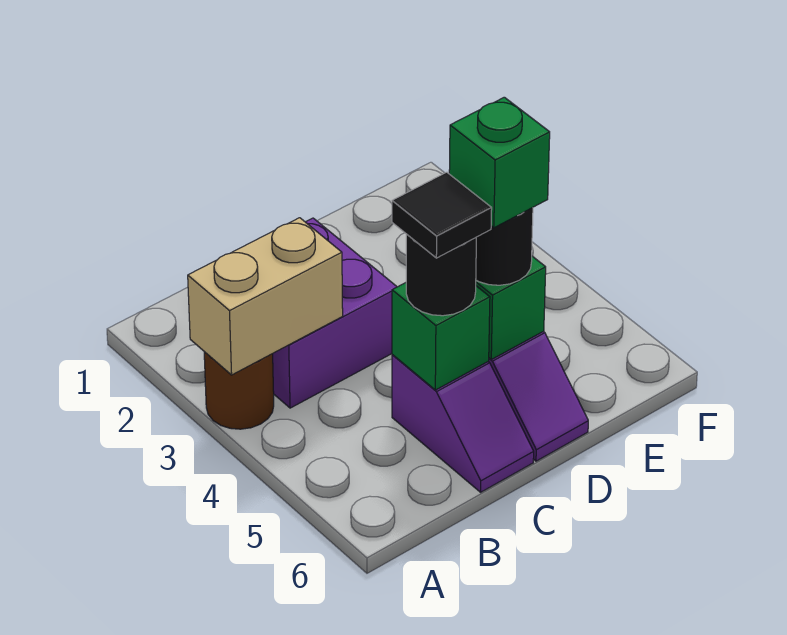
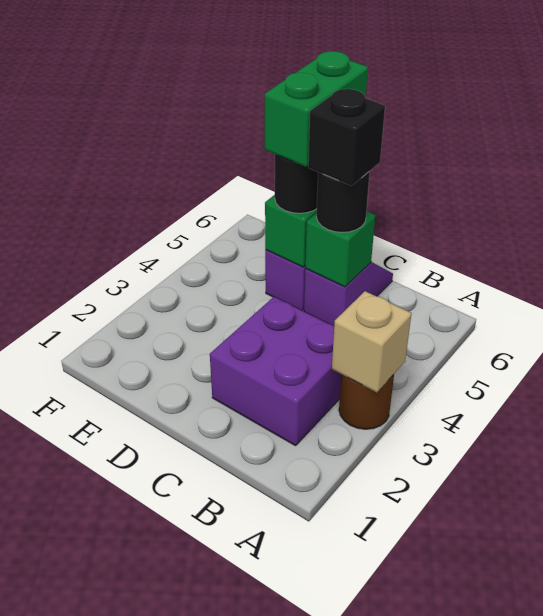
tan 1x2 brick [188,218,343,375] -> tan 1x1 brick [332,291,412,392]
black 1x1 tile [392,172,492,258] -> black 1x1 brick [308,89,385,186]
green 1x1 brick [449,97,550,228] -> green 1x2 brick [265,51,368,167]

